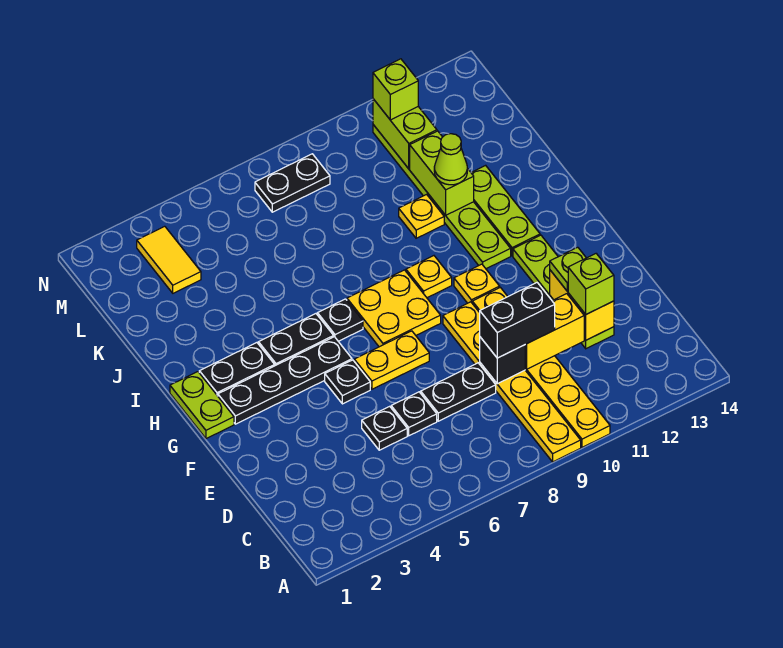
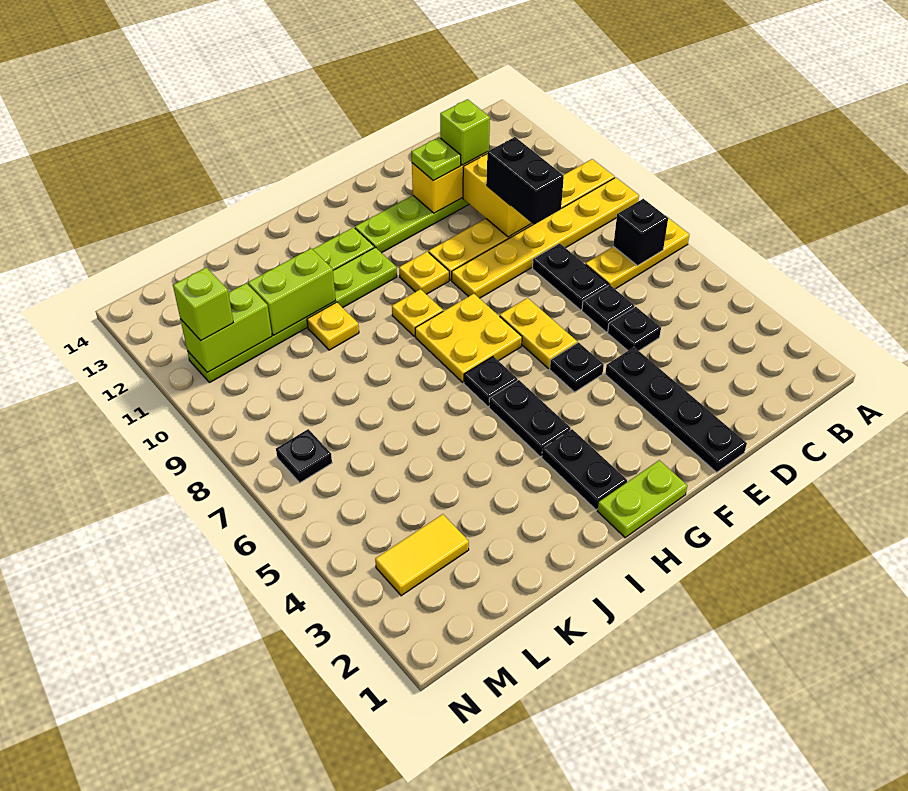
none -> yellow 1x3 plate [586,218,689,289]
black 1x1 brick [480,337,525,384] -> black 1x1 brick moved to [613,199,668,266]
black 1x4 plate [218,337,352,424] -> black 1x4 plate moved to [605,347,747,472]
lime 1x1 cone [434,134,467,185] -> none
black 1x2 plate [255,154,330,212] -> black 1x1 plate [276,429,332,483]

